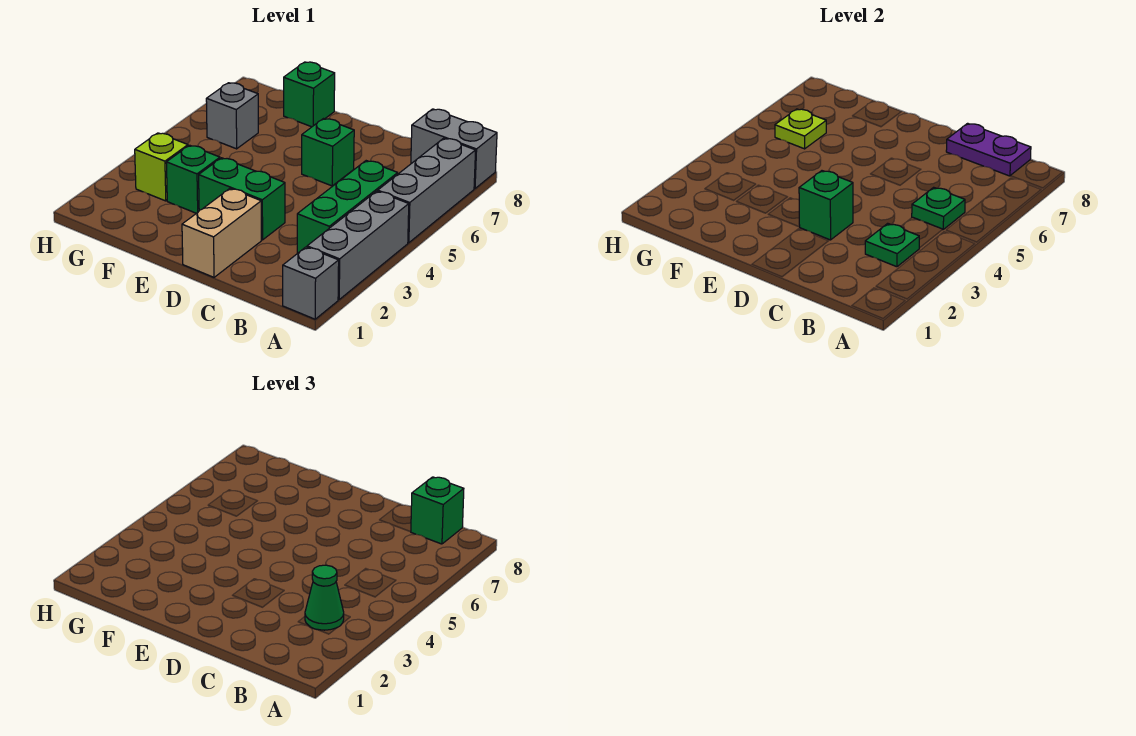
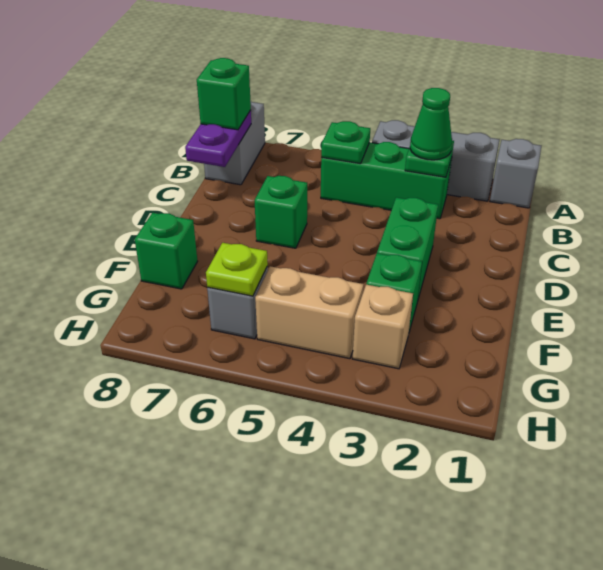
grey 1x3 brick [378,138,476,243] -> none
tan 1x2 brick [182,189,261,277] -> tan 1x2 brick moved to [255,266,364,359]
green 1x1 brick [799,171,853,240] -> none
lime 1x1 brick [135,133,188,201] -> tan 1x1 brick [352,285,413,369]

